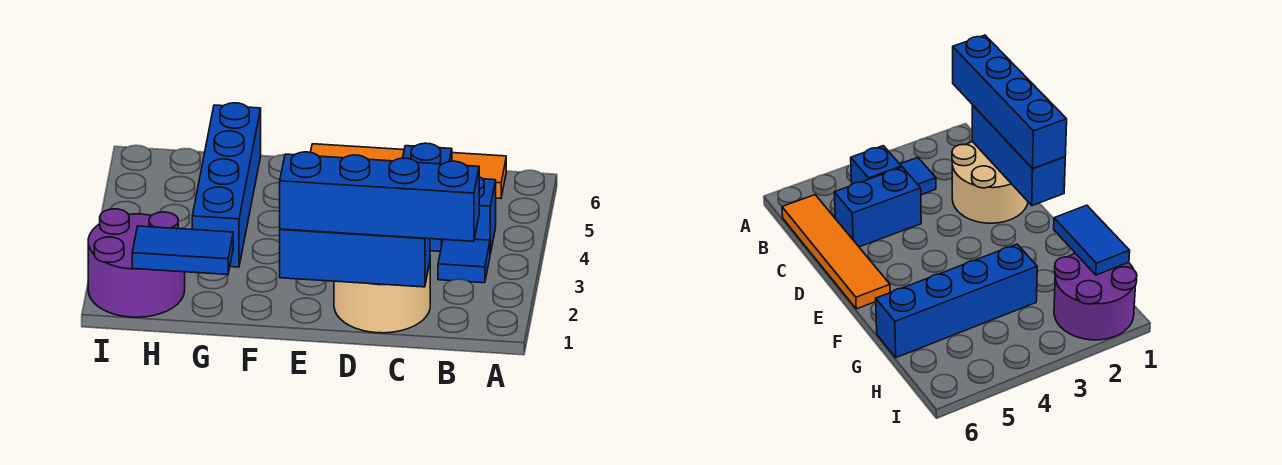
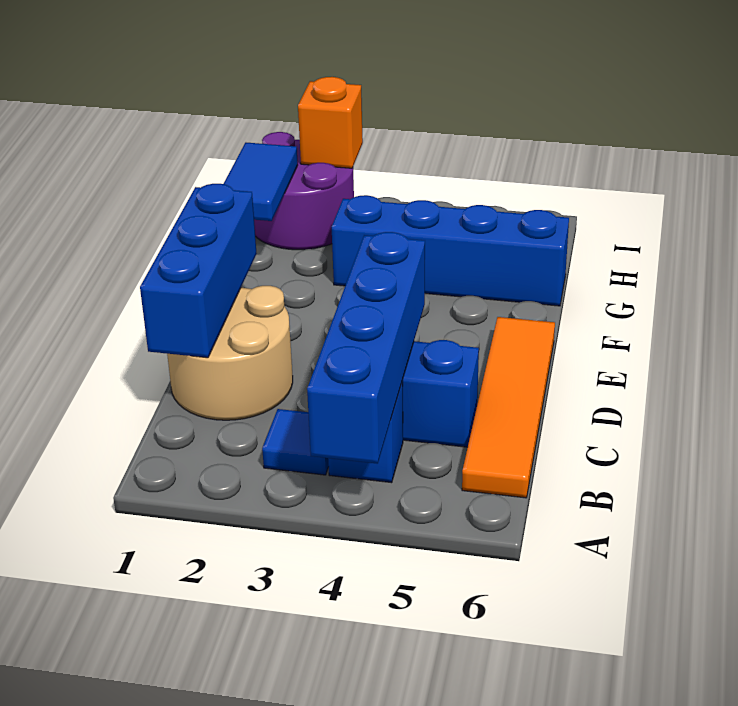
blue 1x4 brick [280,152,479,241] -> blue 1x4 brick moved to [307,232,425,464]
none -> orange 1x1 brick [298,77,363,168]

